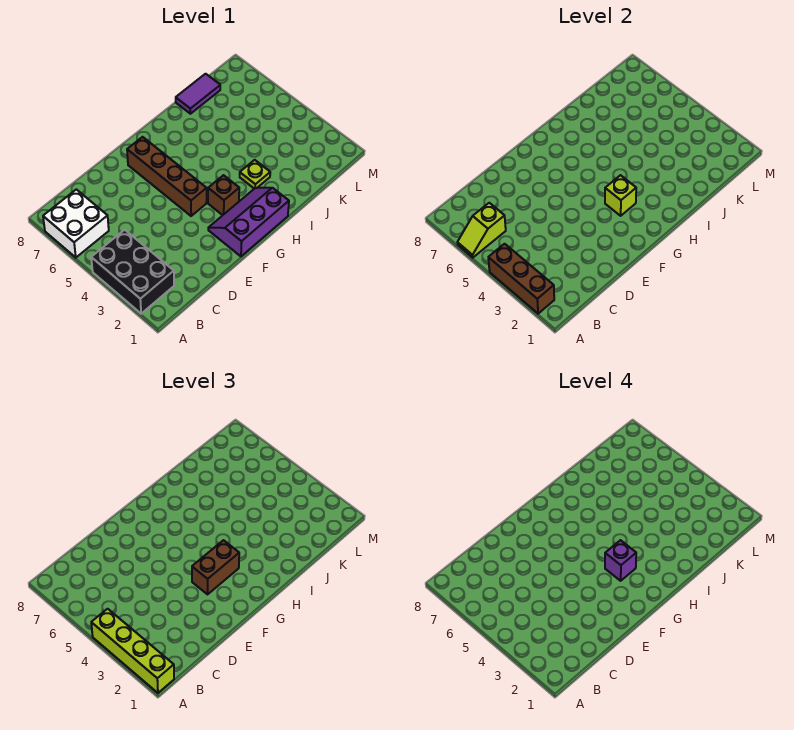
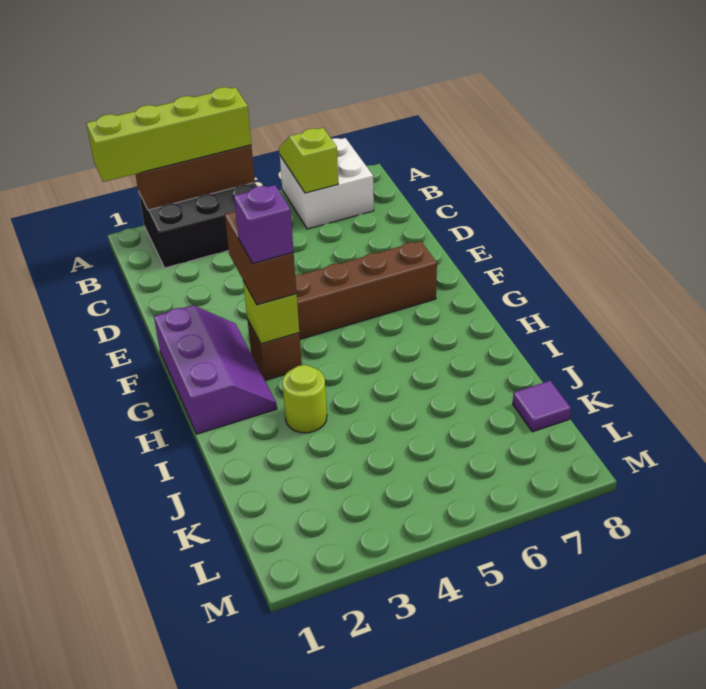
lime 1x1 plate [240,160,270,189] -> lime 1x1 round brick [282,365,327,433]
purple 1x2 tile [176,74,220,114] -> purple 1x1 tile [513,381,571,432]

